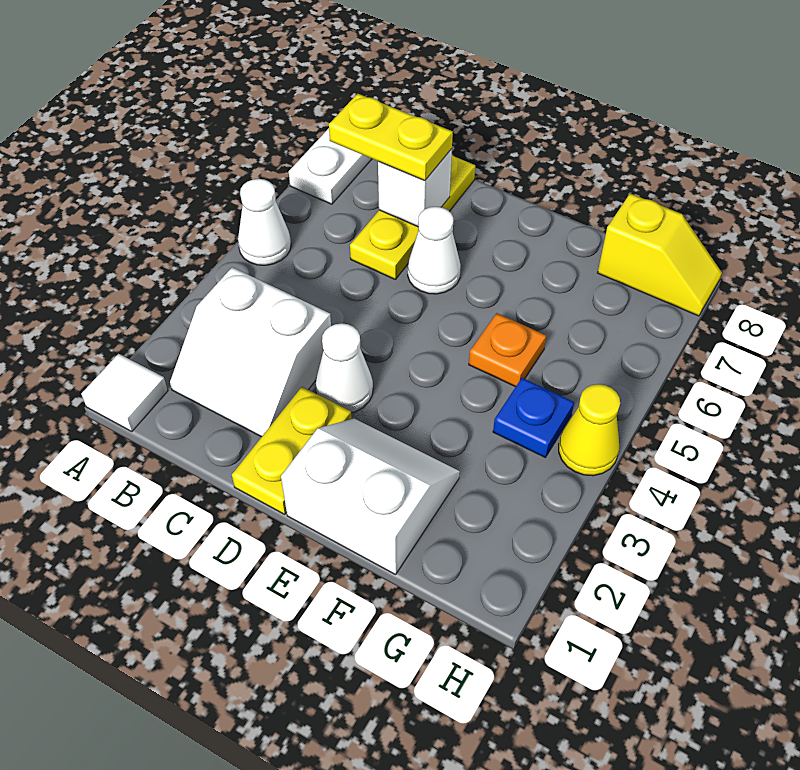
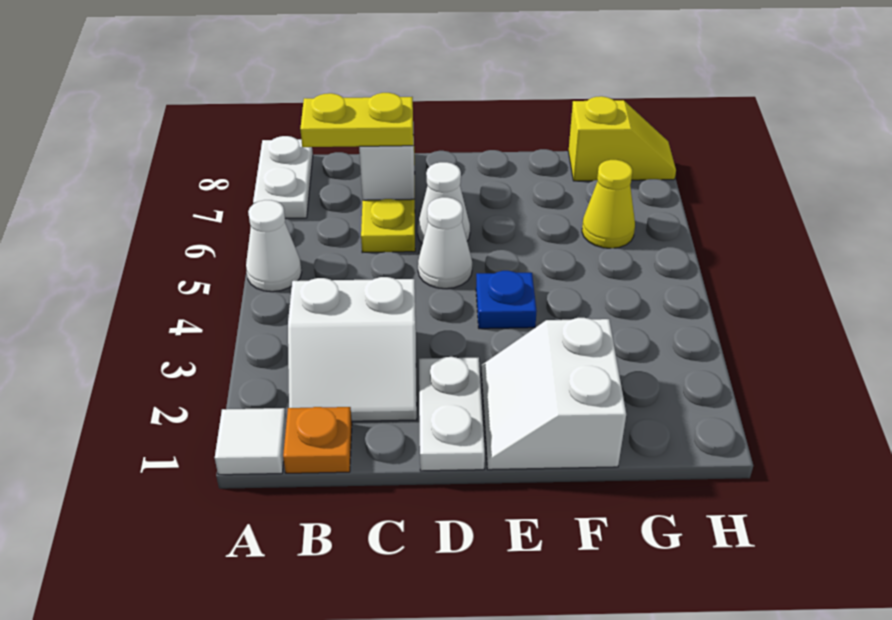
yellow 1x2 plate [232,387,352,514] -> white 1x2 plate [419,357,485,471]
white 1x1 cone [315,323,373,413] -> white 1x1 cone moved to [418,197,472,289]
white 2x2 slope [281,419,460,575] -> white 2x2 slope turned to [481,318,626,470]
orange 1x1 plate [469,313,546,387] -> orange 1x1 plate moved to [283,407,352,473]
blue 1x1 plate [493,378,574,457] -> blue 1x1 plate moved to [476,271,537,329]
yellow 1x1 cone [559,384,620,476] -> yellow 1x1 cone moved to [582,160,635,248]

